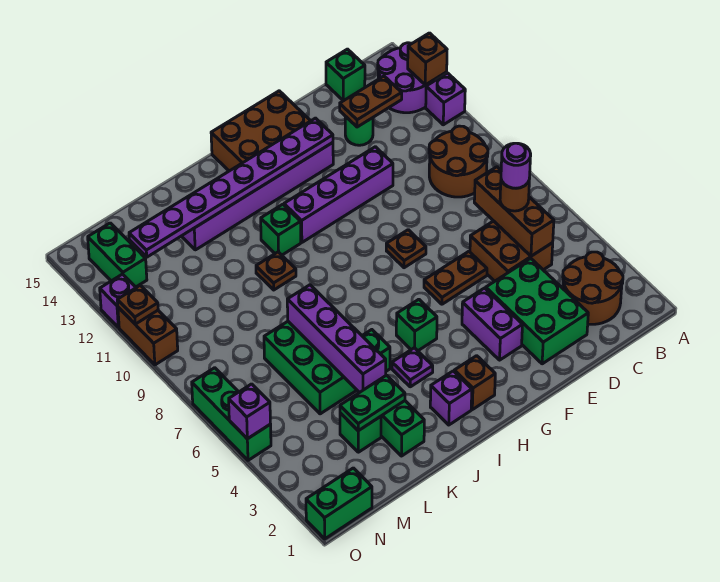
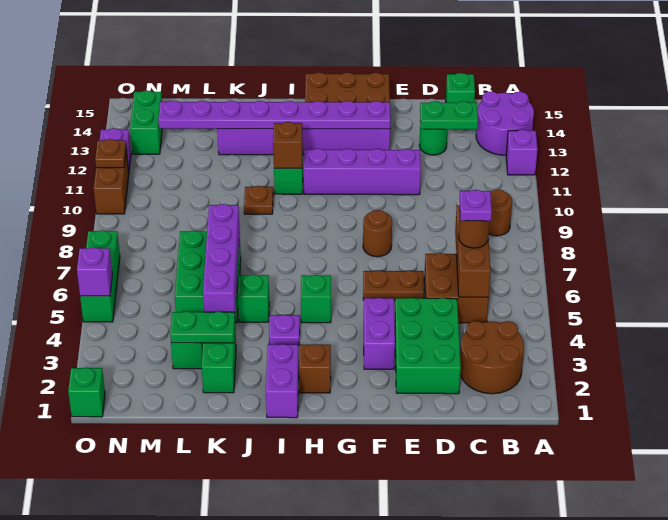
brown 1x1 brick [408,33,447,85] -> brown 1x1 brick moved to [273,122,303,168]
brown 2x2 round brick [429,126,488,197] -> brown 1x1 round brick [489,190,512,236]
purple 1x1 round brick [501,143,531,188] -> purple 1x1 plate [460,190,492,221]
brown 1x2 plate [340,76,402,127] -> green 1x2 plate [420,101,478,129]
brown 1x1 plate [386,230,426,268] -> brown 1x1 round brick [363,210,392,257]
purple 1x1 brick [430,371,472,425] -> purple 1x2 brick [266,344,299,418]
green 1x2 brick [306,468,372,539] -> green 1x1 brick [68,368,105,417]

